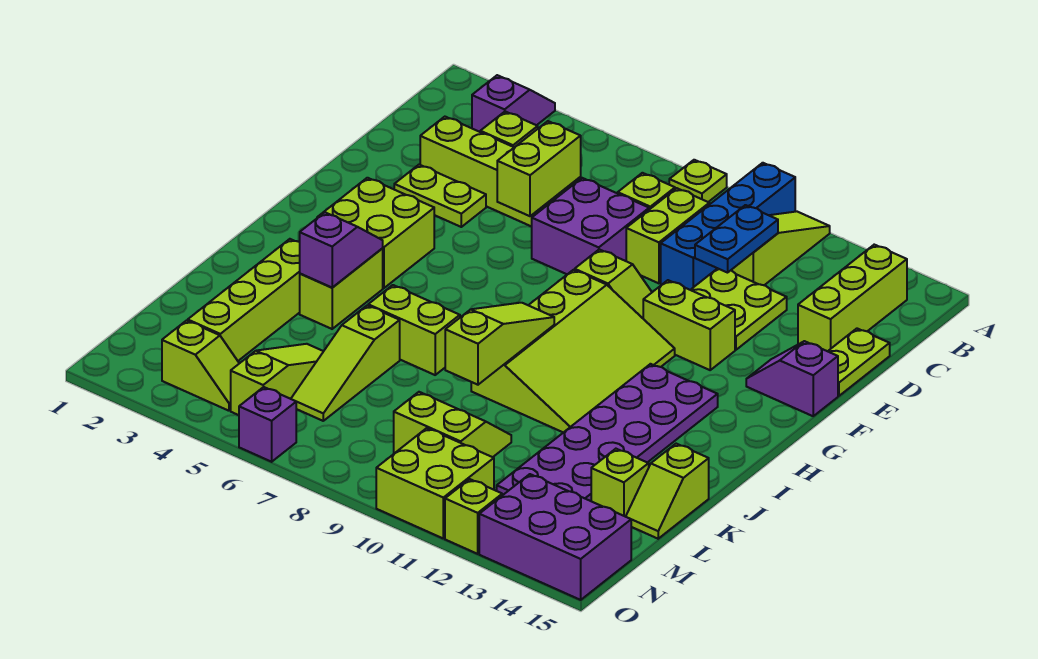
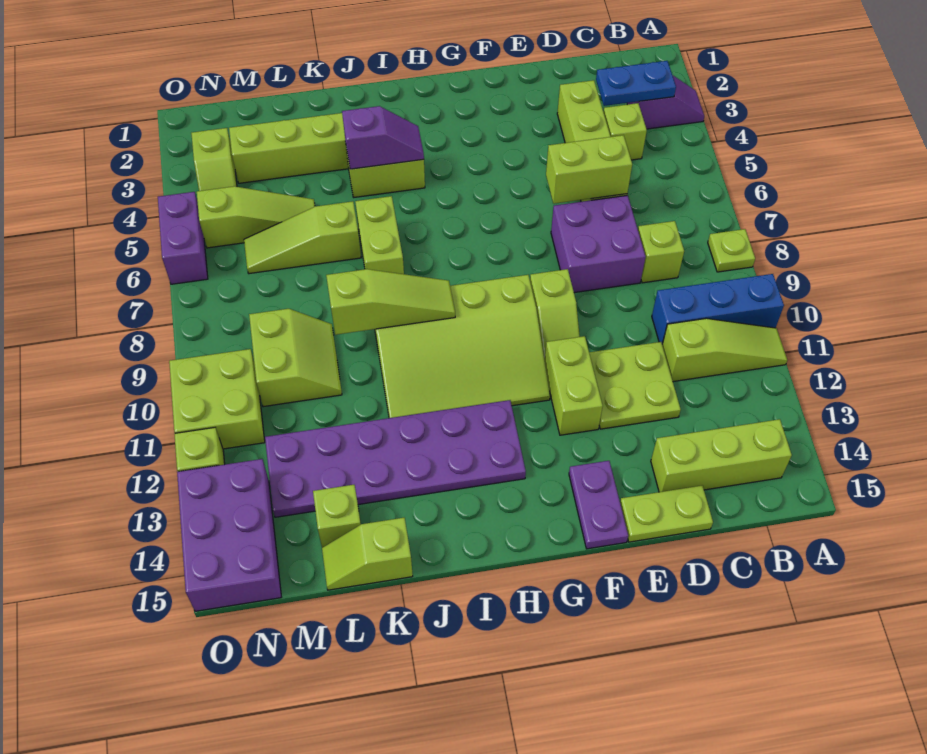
blue 1x4 brick [661,163,795,290] -> blue 1x3 brick [652,274,784,344]
lime 1x2 brick [626,188,709,283] -> none
blue 1x2 plate [695,205,778,273] -> blue 1x2 plate moved to [596,61,676,106]
lime 1x2 plate [394,165,486,227] -> none
purple 1x2 slope [746,341,838,416] -> purple 1x2 plate [569,461,628,549]
lime 2x2 brick [317,178,434,288] -> none
purple 1x1 brick [239,387,296,462] -> purple 1x2 brick [158,192,208,284]

